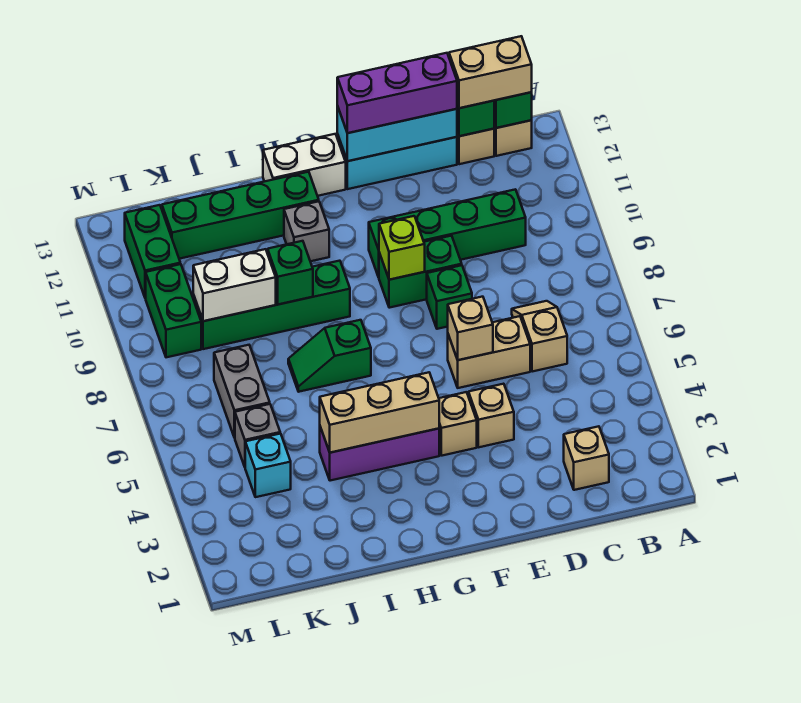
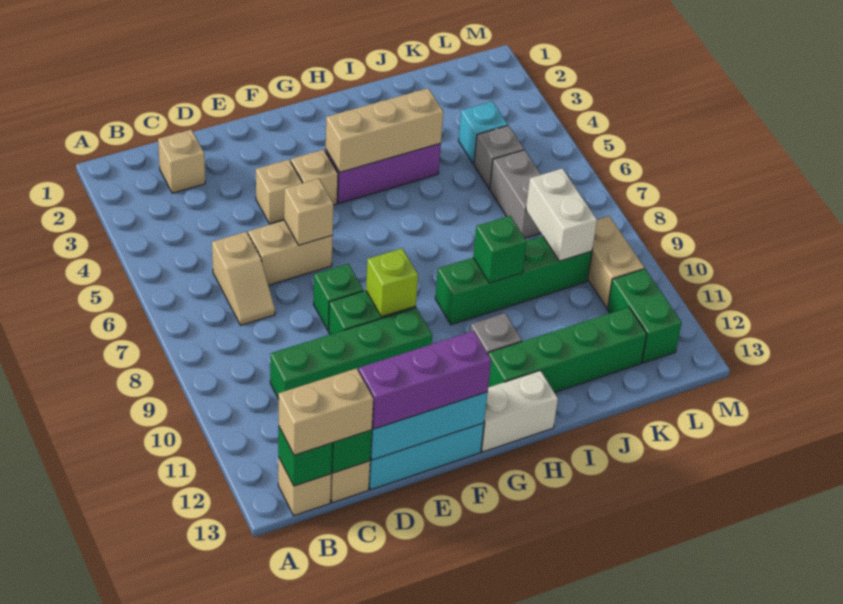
green 1x2 slope [288,320,371,392] -> none
white 1x2 brick [193,249,276,321] -> white 1x2 brick turned to [526,168,597,261]
green 1x2 brick [146,264,201,357] -> tan 1x2 brick [588,216,644,308]

